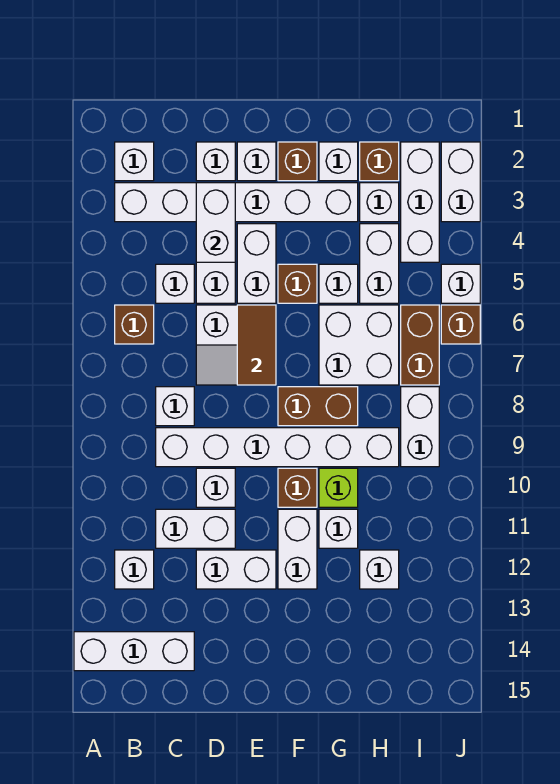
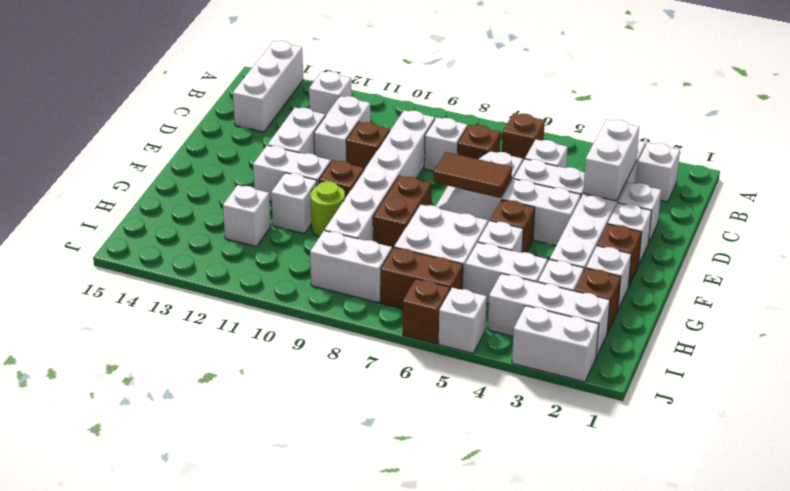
none -> brown 1x1 brick [458,125,501,159]
white 1x2 brick [196,183,235,262] -> white 1x2 brick turned to [583,119,639,201]
white 1x1 brick [196,468,235,507] -> brown 1x1 brick [346,122,390,169]
lime 1x1 brick [319,468,358,507] -> lime 1x1 round brick [310,181,345,237]

